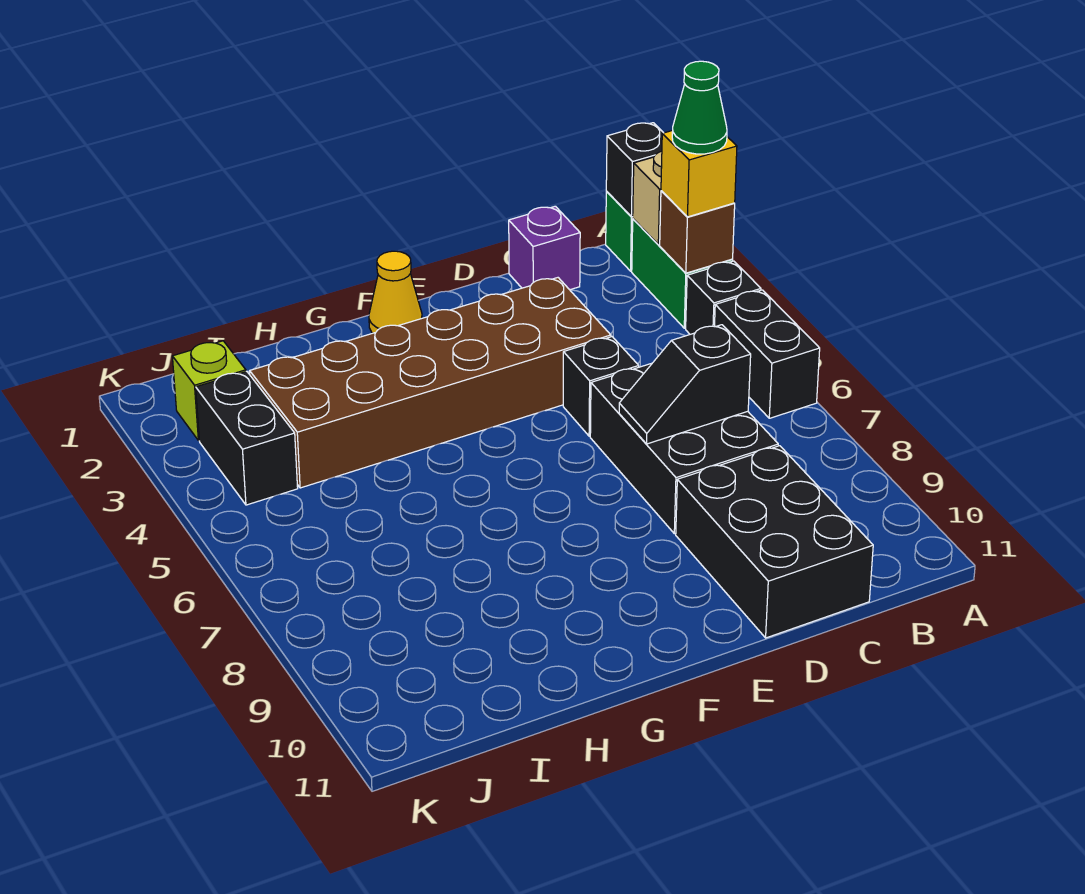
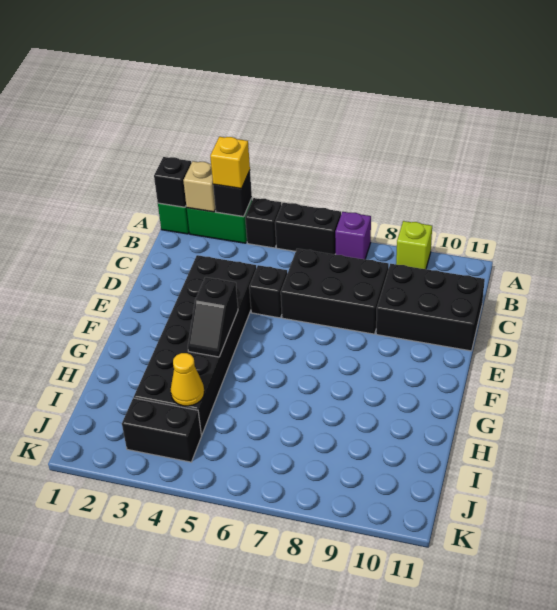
brown 1x1 brick [660,191,735,273] -> black 1x1 brick [213,171,252,217]
green 1x1 cone [672,61,727,154] -> none
purple 1x1 brick [509,206,580,290] -> purple 1x1 brick moved to [335,212,371,259]
black 1x2 slope [619,325,751,444] -> black 1x2 slope moved to [188,277,238,357]
brown 2x6 brick [250,278,611,488] -> black 2x6 brick [134,255,256,435]
yellow 1x1 cone [369,251,422,333] -> yellow 1x1 cone moved to [171,353,204,406]
lime 1x1 brick [172,341,246,441] -> lime 1x1 brick moved to [396,221,432,269]

